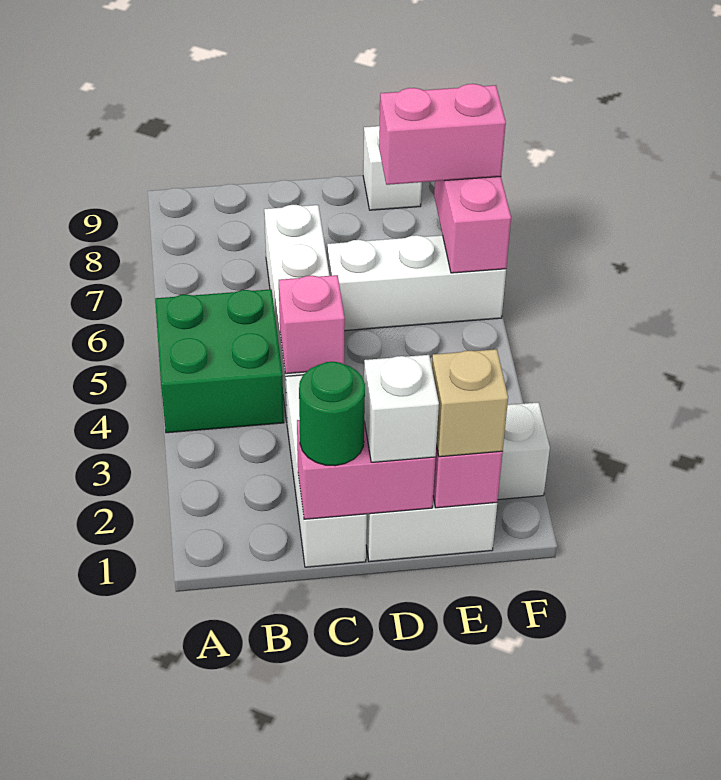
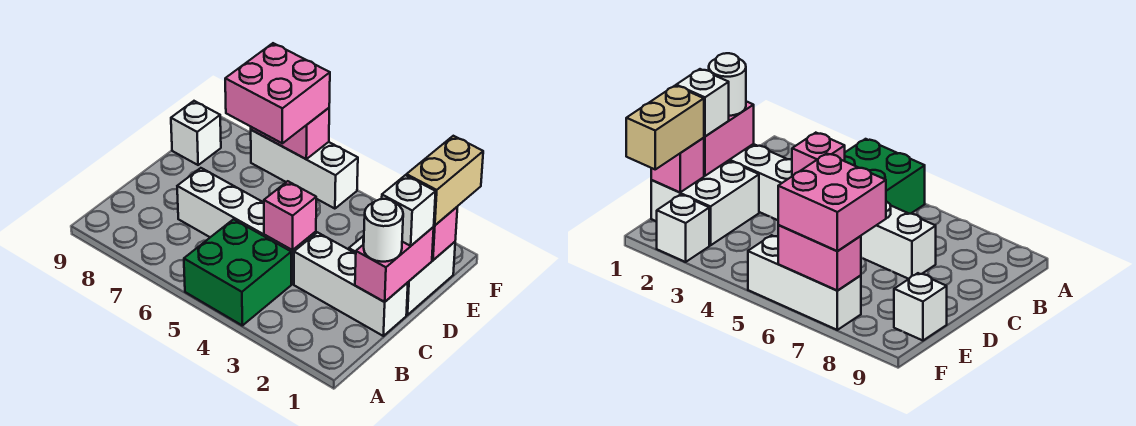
green 1x1 round brick [299,362,365,466] -> white 1x1 round brick [364,199,403,262]
white 1x3 brick [327,235,506,331] -> white 1x3 brick turned to [251,130,358,209]
tan 1x1 brick [432,349,508,457] -> tan 1x2 brick [406,136,483,225]
pink 1x2 brick [379,84,506,185] -> pink 2x2 brick [225,43,330,143]

